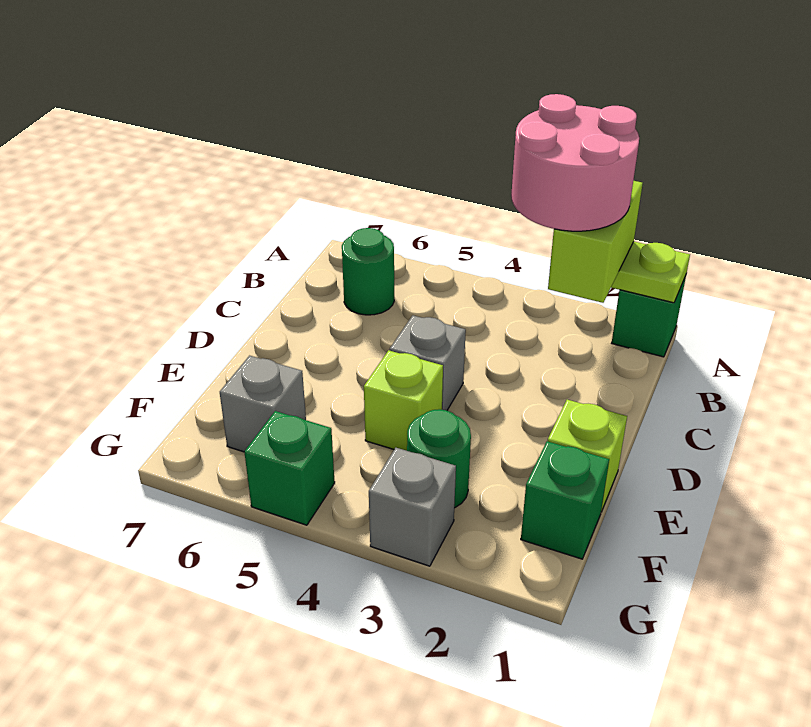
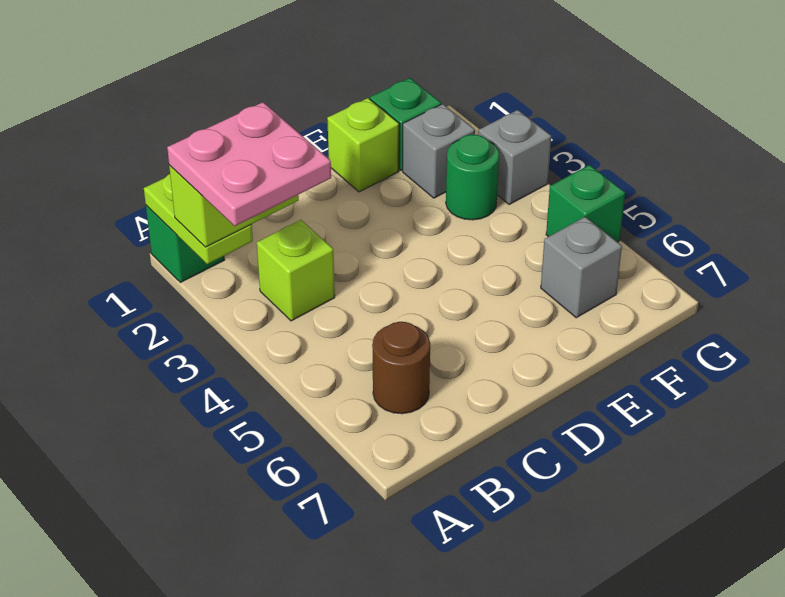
pink 2x2 round brick [511,94,639,231] -> pink 2x2 plate [167,102,331,226]
green 1x1 round brick [342,228,394,315] -> brown 1x1 round brick [372,322,430,414]
grey 1x1 brick [390,315,466,410] -> grey 1x1 brick moved to [403,104,475,198]
lime 1x1 brick [364,350,443,451] -> lime 1x1 brick moved to [257,220,335,321]

